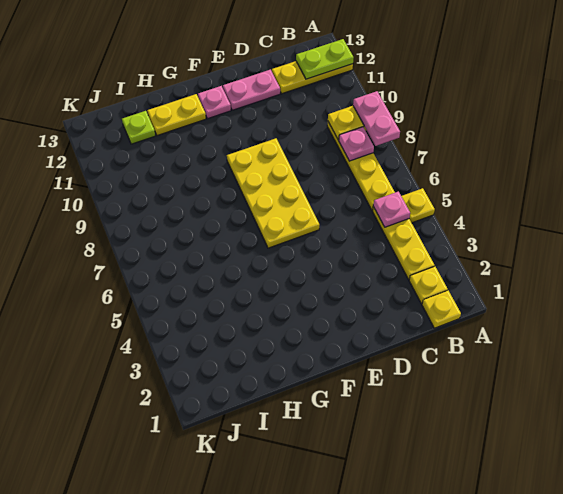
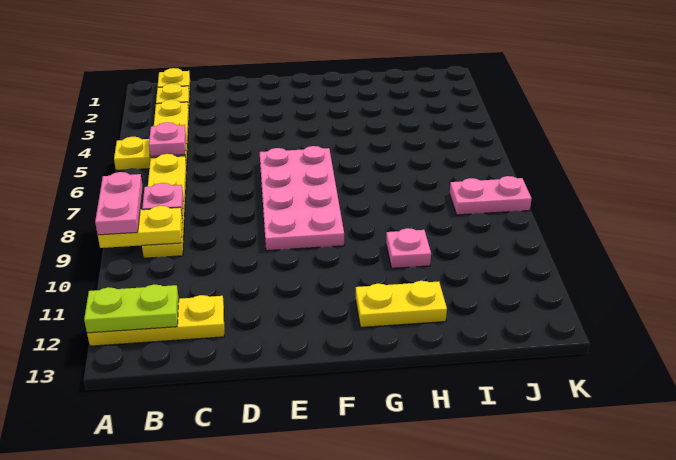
pink 1x2 plate [223,70,280,110] -> pink 1x2 plate moved to [450,176,532,215]
yellow 2x4 plate [227,138,320,248] -> pink 2x4 plate [260,146,344,251]
pink 1x1 plate [198,86,231,119] -> pink 1x1 plate moved to [386,228,431,268]
lime 1x1 plate [122,111,155,144] -> none

